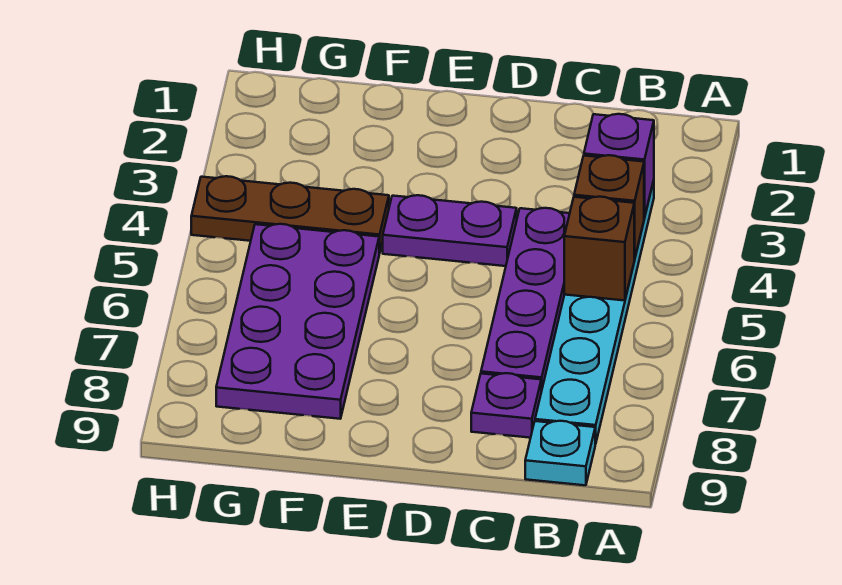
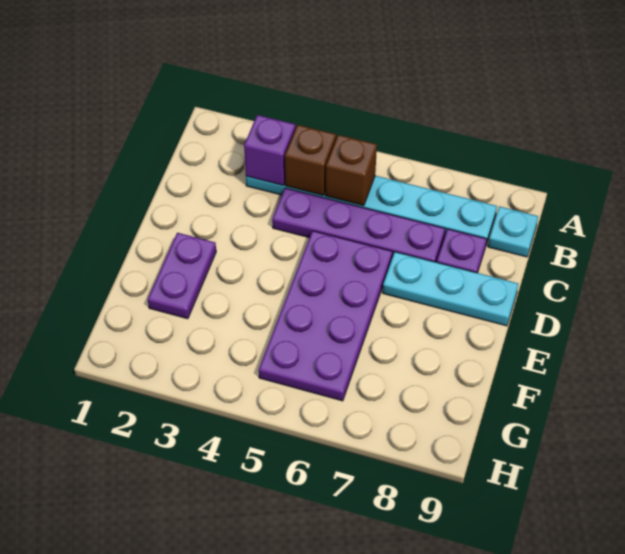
purple 1x2 plate [383,195,517,266] -> purple 1x2 plate moved to [148,233,216,319]
none -> cyan 1x3 plate [383,252,518,326]
brown 1x3 plate [191,176,389,253] -> none
purple 2x4 plate [216,224,379,419] -> purple 2x4 plate turned to [259,231,393,401]

